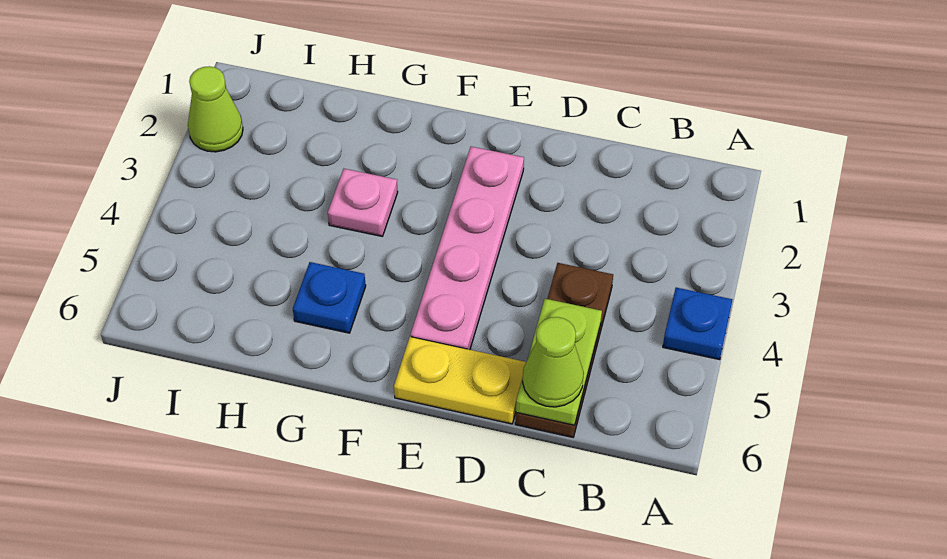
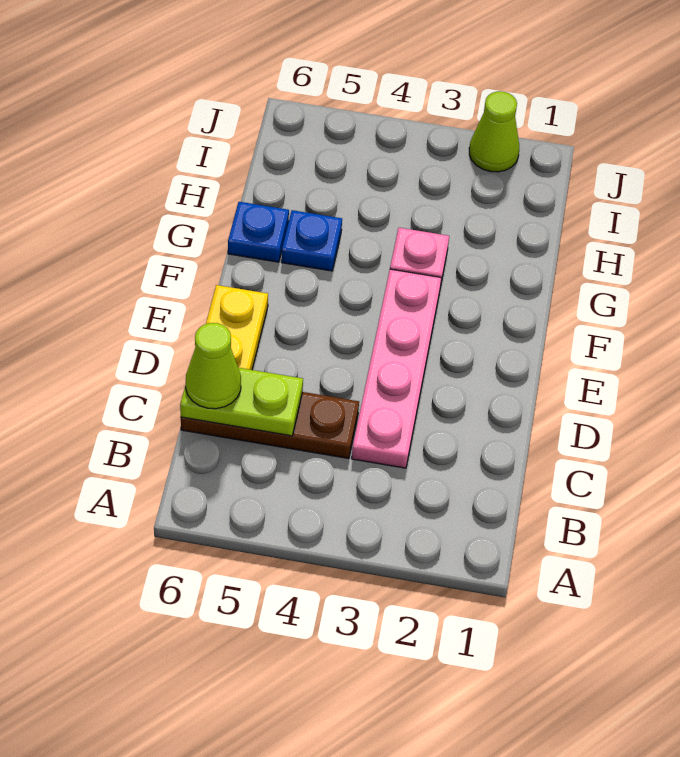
blue 1x1 plate [663,288,732,360] -> blue 1x1 plate moved to [228,202,289,262]
pink 1x4 plate [410,147,524,350] -> pink 1x4 plate turned to [352,269,441,468]

